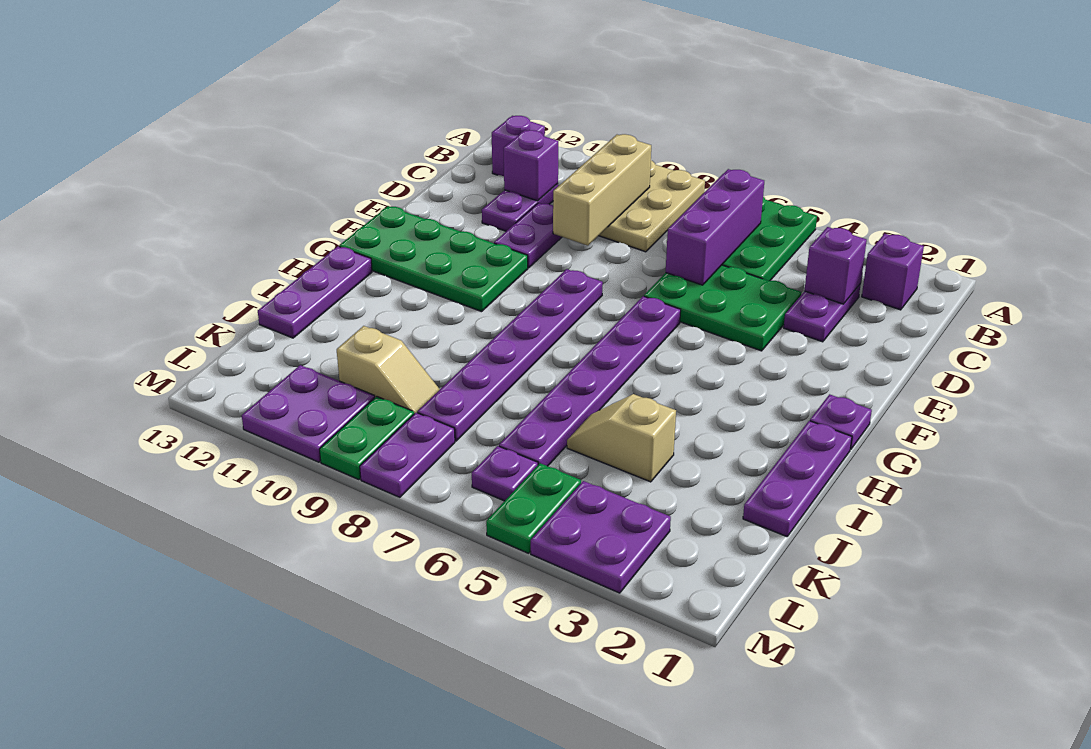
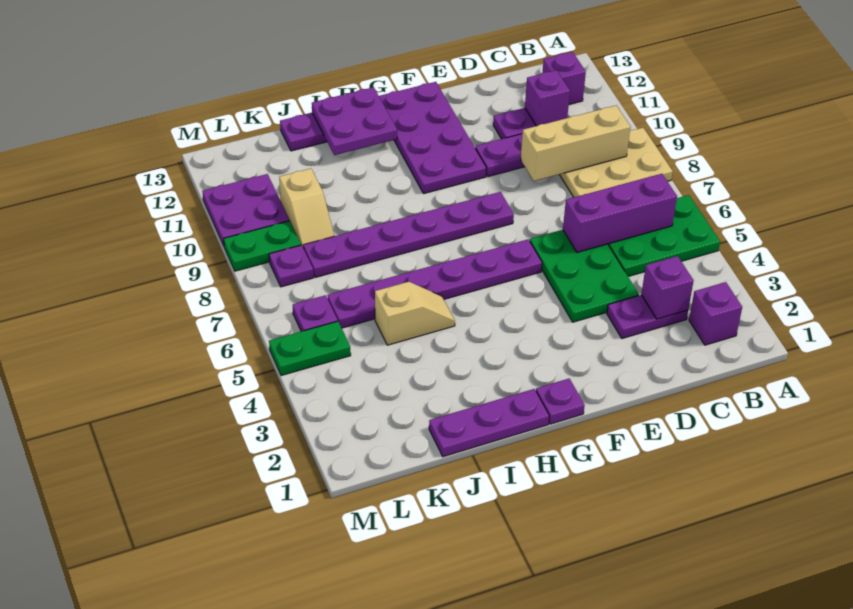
green 2x4 plate [339,206,528,312] -> purple 2x4 plate [379,82,486,194]
tan 1x2 slope [567,394,676,482] -> tan 1x2 slope turned to [375,282,455,345]
purple 2x2 plate [531,481,671,593] -> purple 2x2 plate moved to [312,87,397,155]
purple 1x2 plate [360,413,455,497] -> purple 1x1 plate [269,245,313,287]

